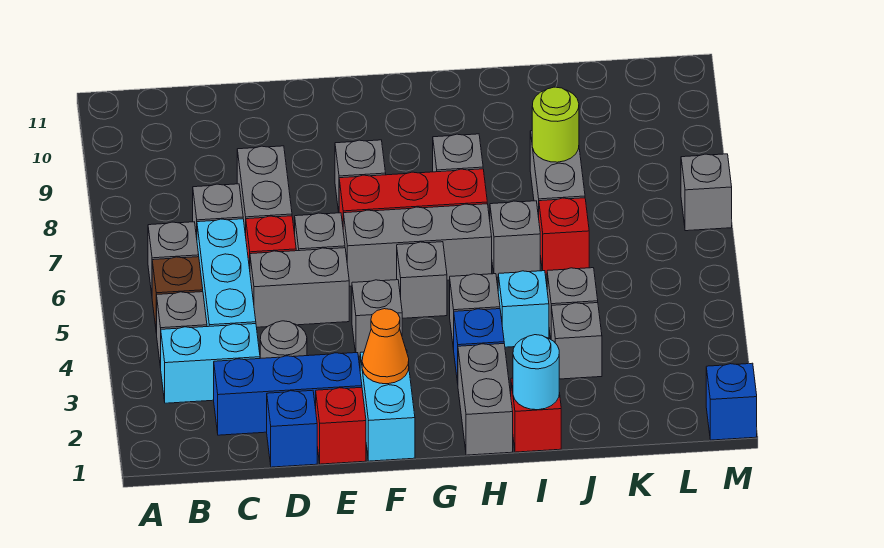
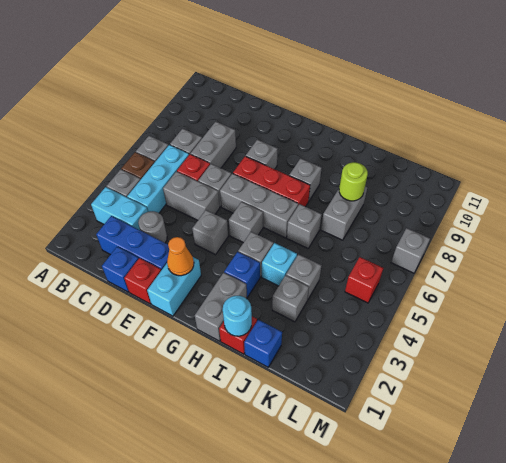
red 1x1 brick [539,198,589,274] -> red 1x1 brick moved to [345,257,383,303]
blue 1x1 brick [706,363,757,440] -> blue 1x1 brick moved to [244,320,282,367]

